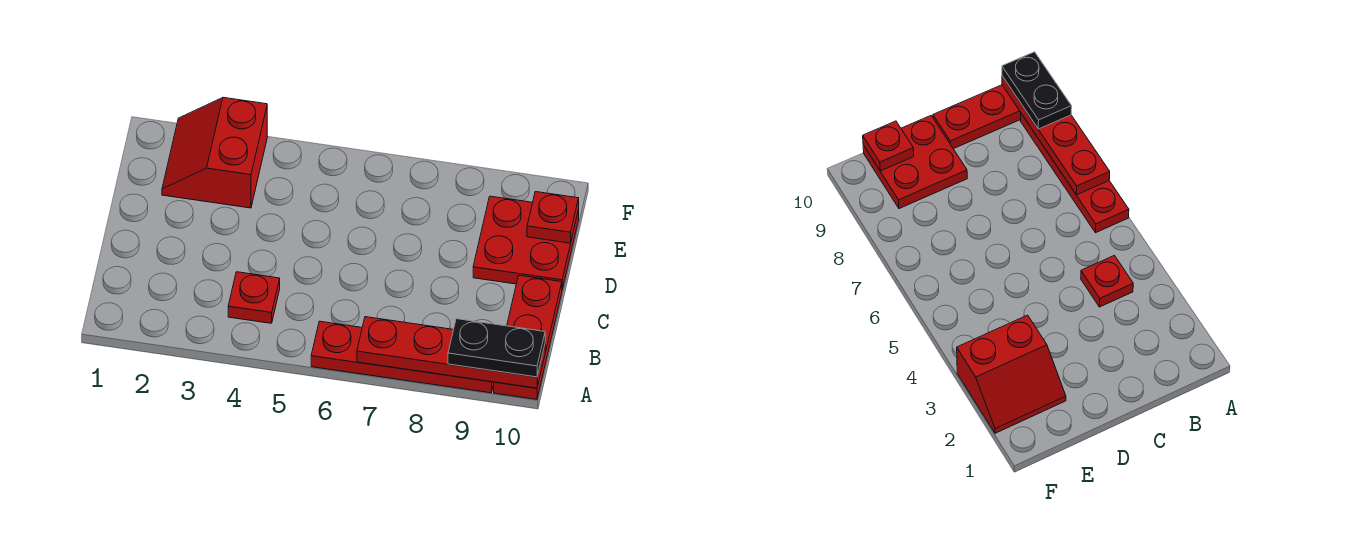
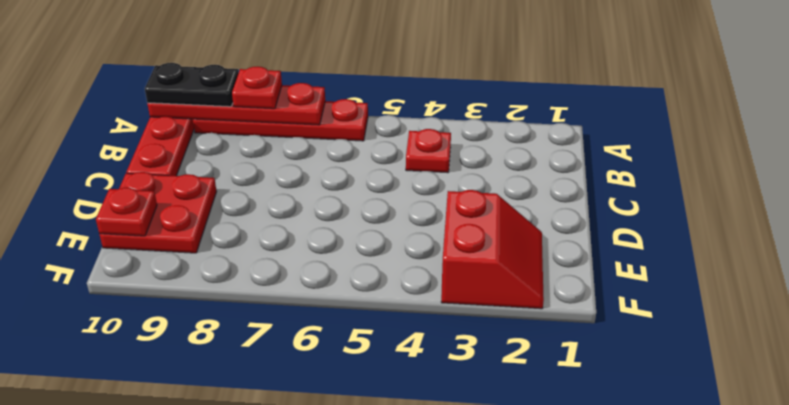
none -> red 1x1 plate [232,67,282,109]

